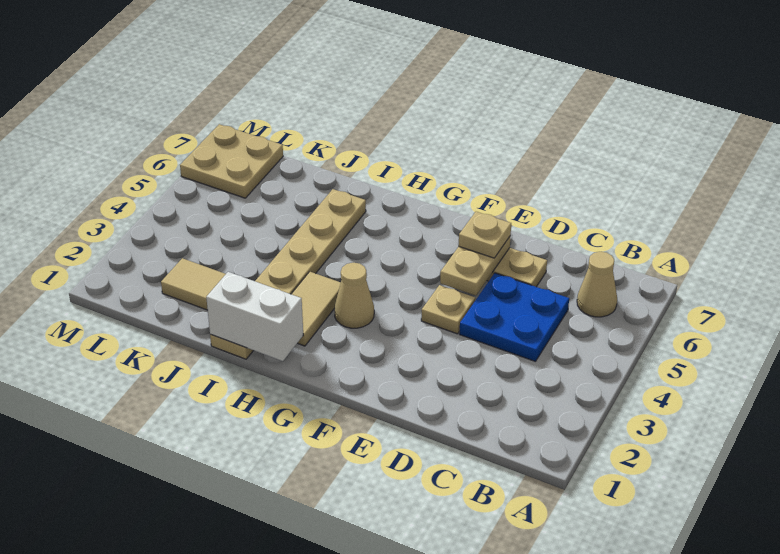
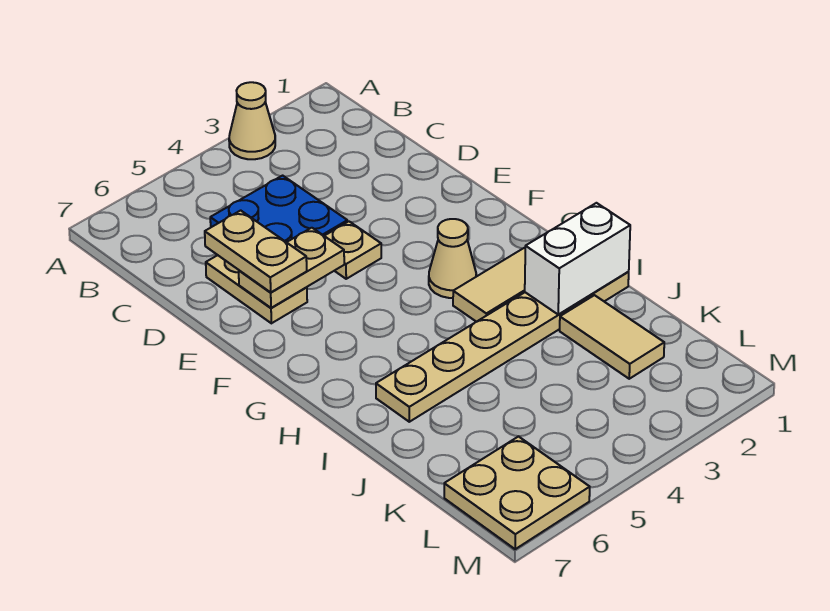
tan 1x1 cone [577,252,617,317] -> tan 1x1 cone moved to [229,82,275,159]
tan 1x1 plate [459,212,511,258] -> tan 1x2 plate [205,210,307,293]
white 1x2 brick [206,272,303,361] -> white 1x2 brick turned to [525,203,630,314]

